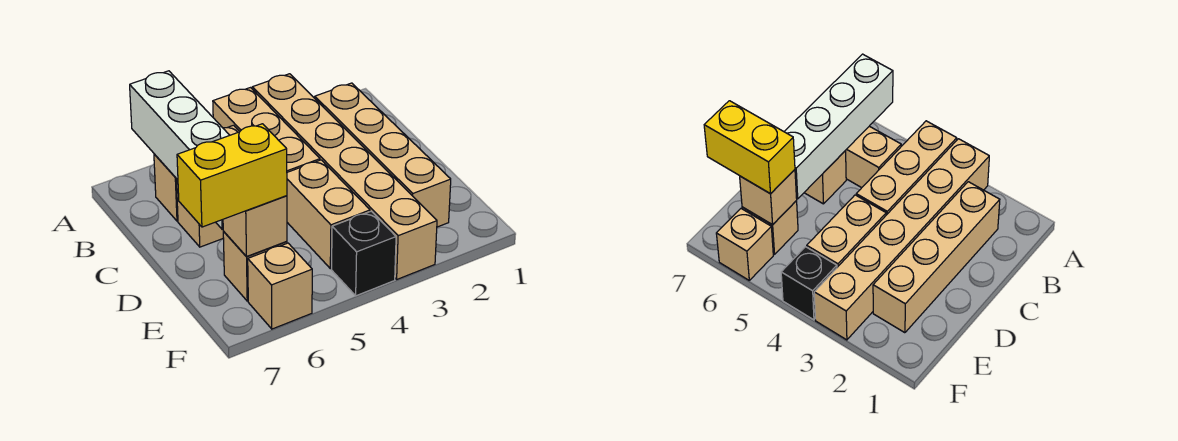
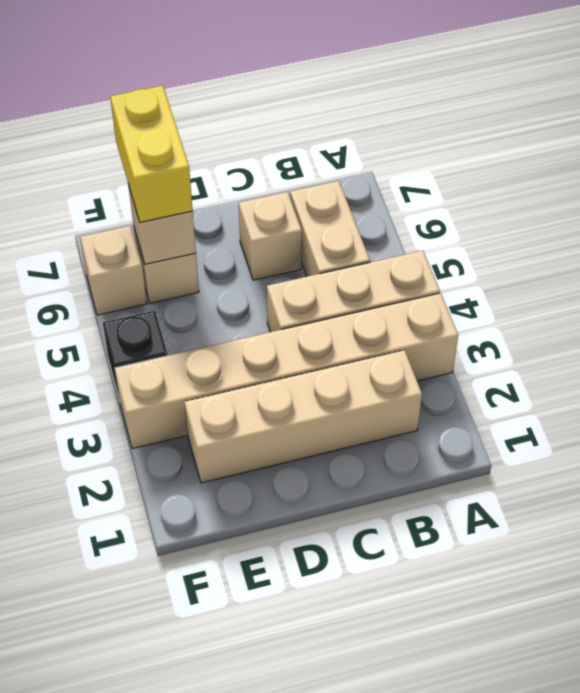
white 1x4 brick [130,71,230,229] -> none
tan 1x2 brick [287,160,370,269] -> none

